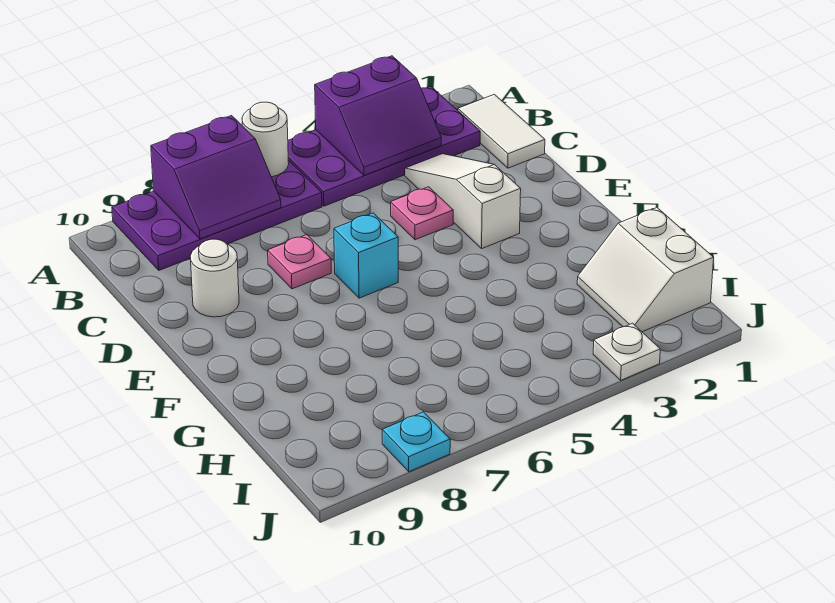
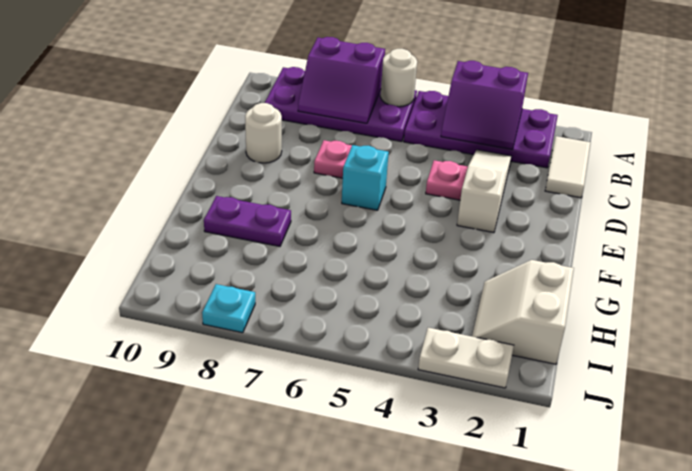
none -> purple 1x2 plate [204,196,291,246]
white 1x1 plate [593,323,660,380] -> white 1x2 plate [418,328,514,388]

